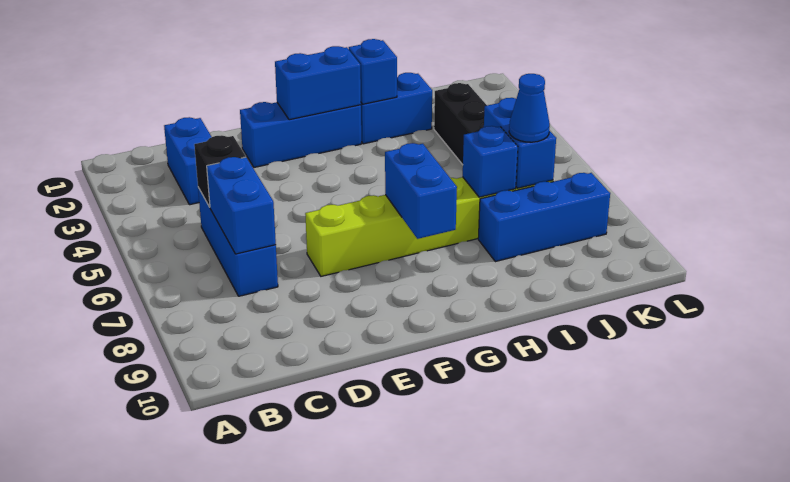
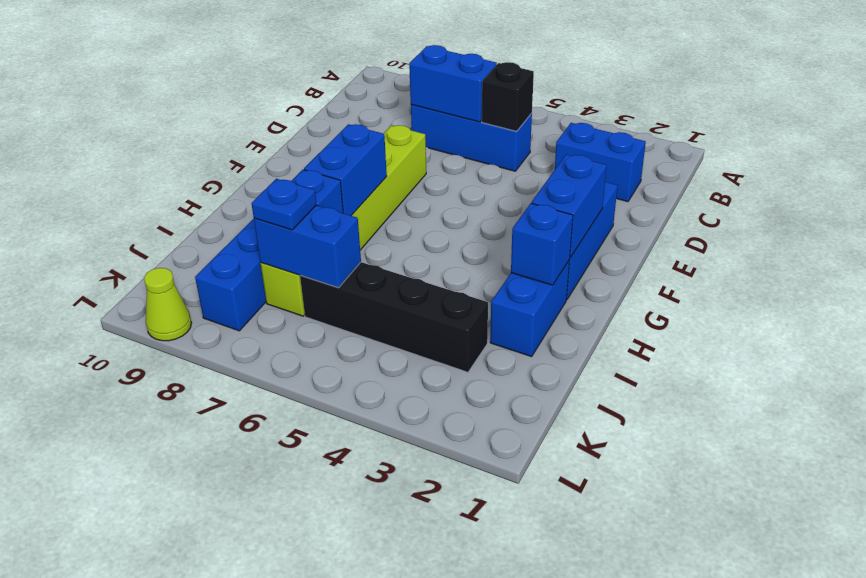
blue 1x2 brick [385,143,457,239] -> blue 1x2 brick turned to [304,124,387,216]
blue 1x1 cone [509,74,550,142] -> blue 1x1 plate [251,179,316,230]
none -> lime 1x1 cone [144,268,191,341]

